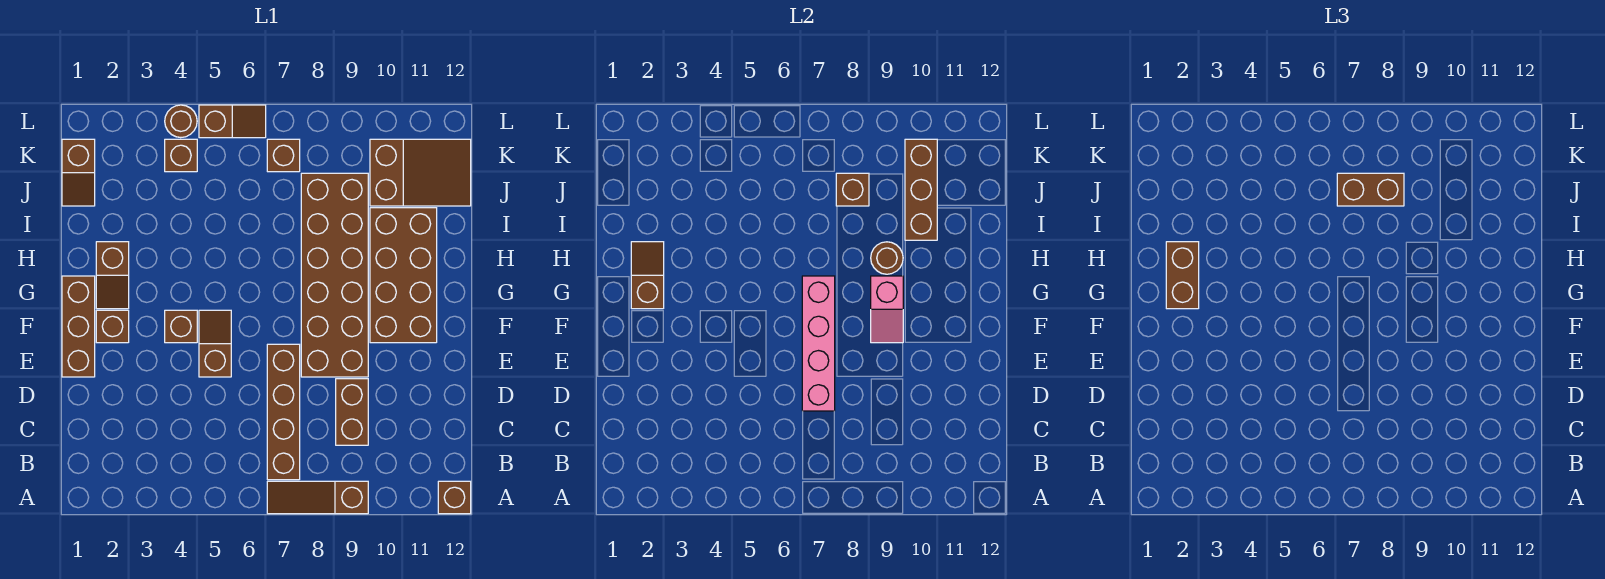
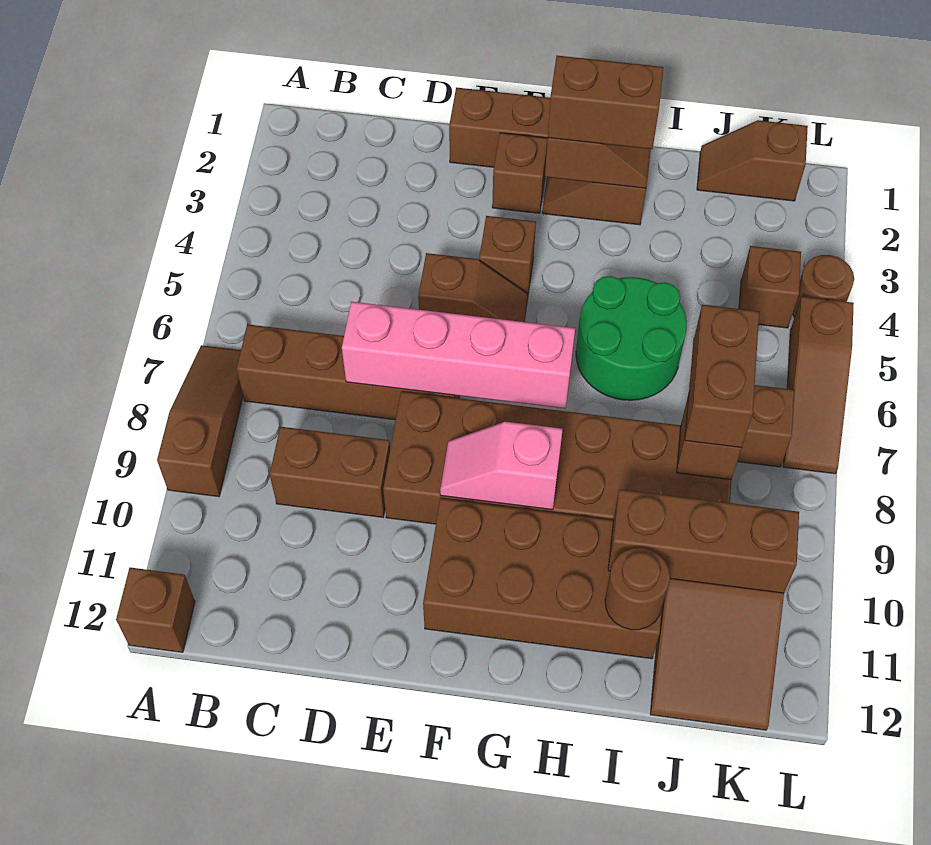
none -> green 2x2 round brick [576,276,687,400]
brown 1x1 round brick [871,242,903,274] -> brown 1x1 round brick moved to [605,548,670,630]
brown 1x2 slope [199,105,266,138] -> brown 1x3 slope [783,297,854,474]

